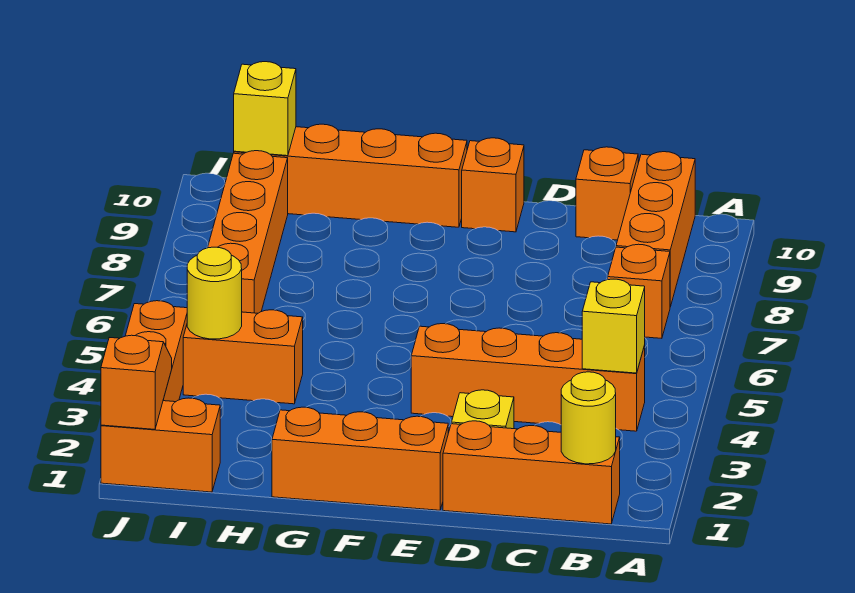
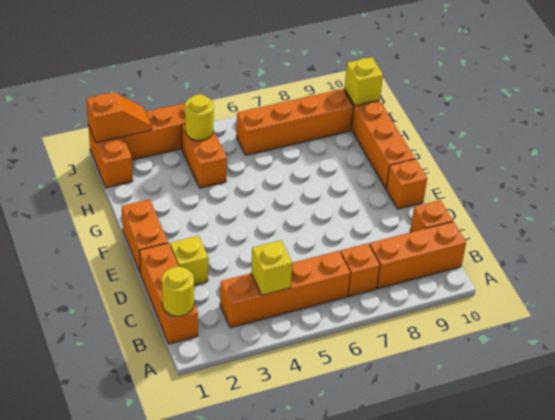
orange 1x4 brick [411,324,645,431] -> orange 1x4 brick turned to [220,251,350,328]
orange 1x3 brick [272,407,448,510] -> orange 1x2 brick [122,199,168,272]

